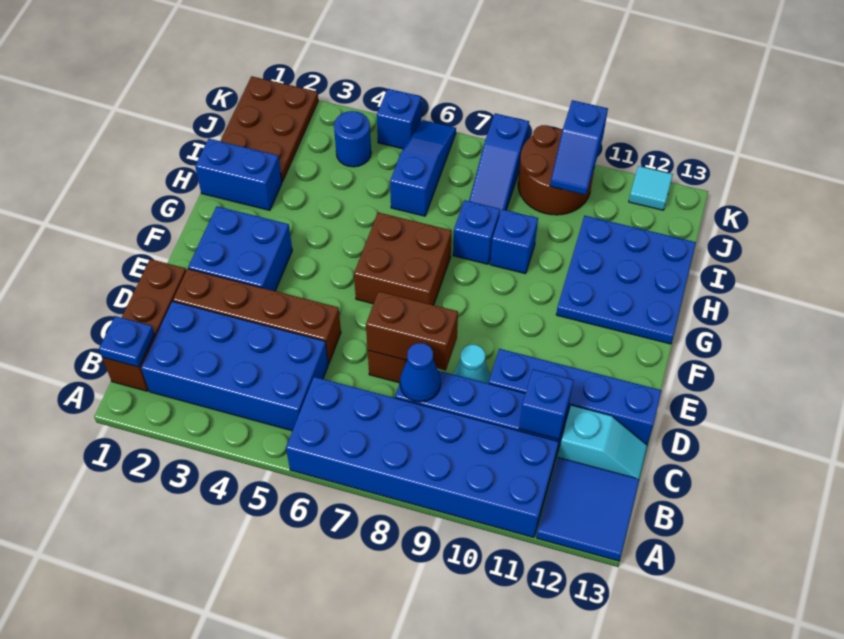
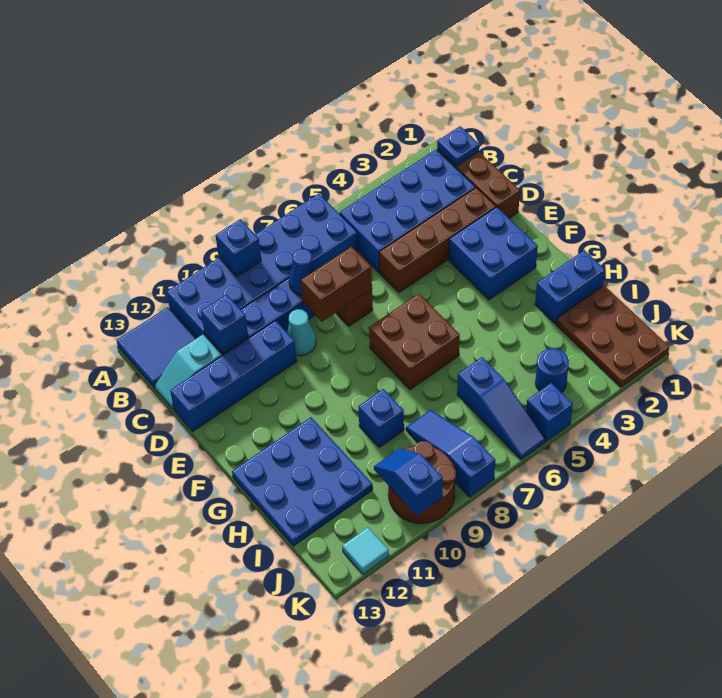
blue 1x1 brick [453,200,500,264] -> blue 1x1 brick moved to [215,219,261,276]

